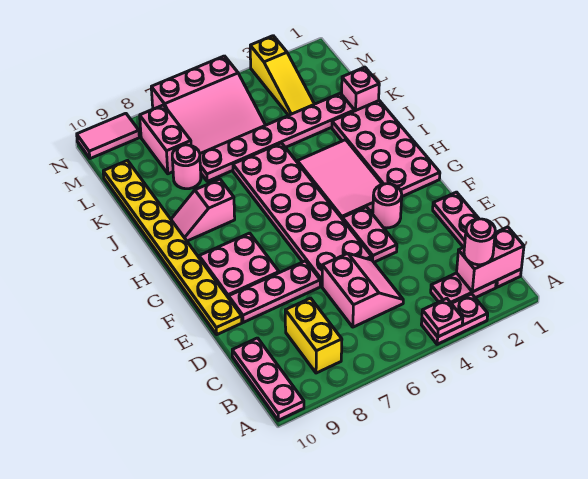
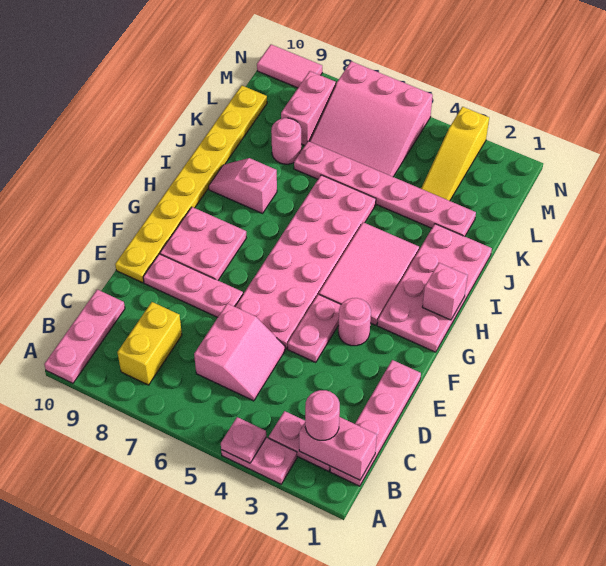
pink 1x1 brick [342,67,379,111] -> pink 1x1 brick moved to [423,263,468,320]

